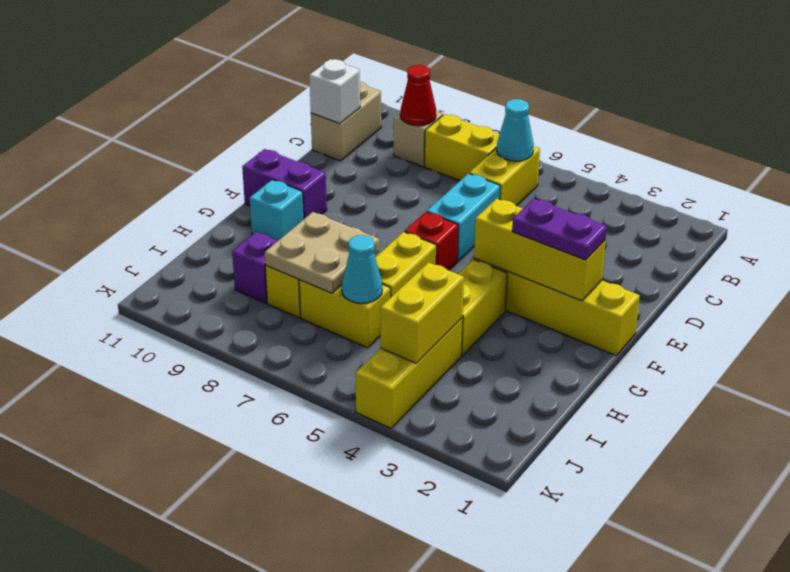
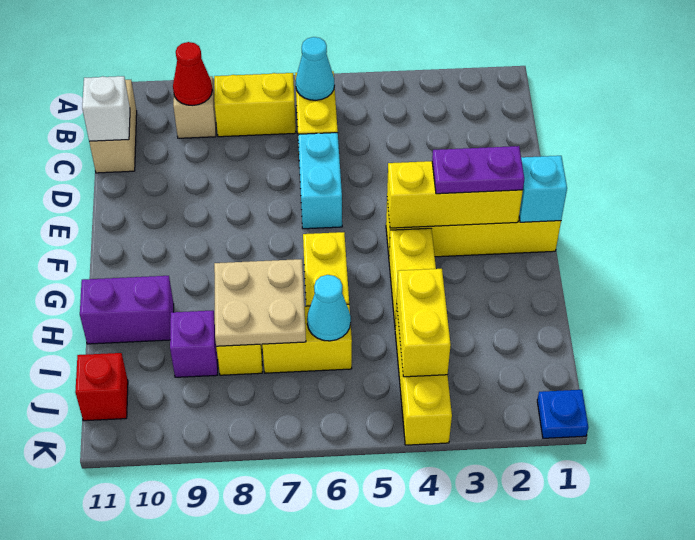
red 1x1 brick [405,212,458,270] -> red 1x1 brick moved to [75,353,128,421]
purple 1x2 brick [242,149,327,219] -> purple 1x2 brick moved to [80,276,174,344]
cyan 1x1 brick [250,180,304,241] -> cyan 1x1 brick moved to [519,156,567,222]
none -> blue 1x1 plate [537,390,588,438]

